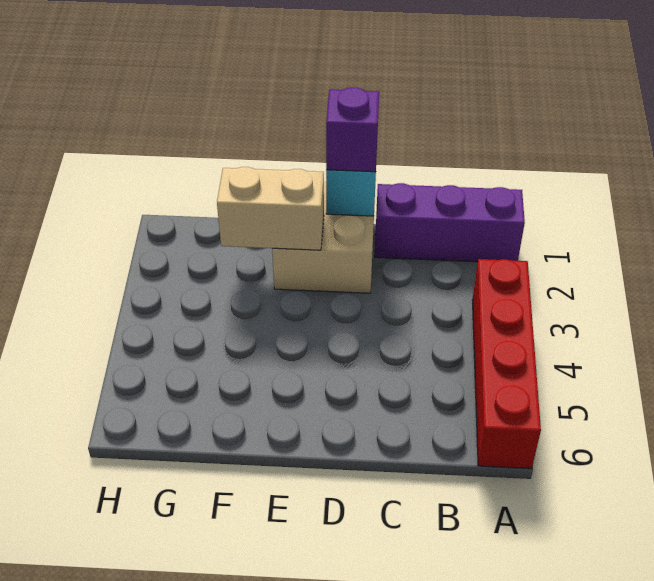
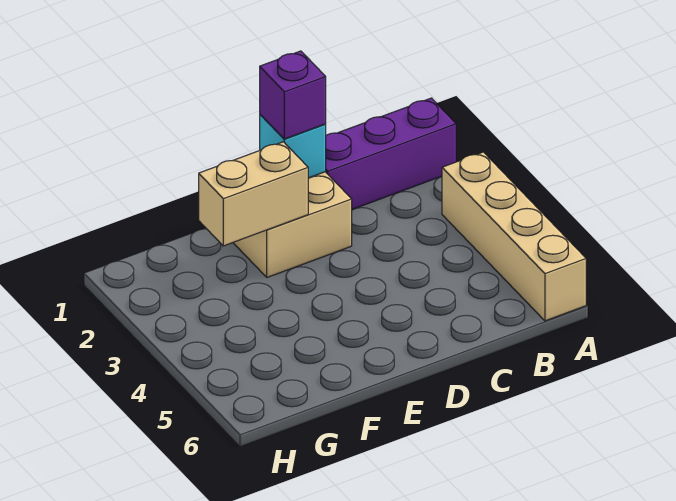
red 1x4 brick [472,259,541,469] -> tan 1x4 brick [442,152,586,321]

